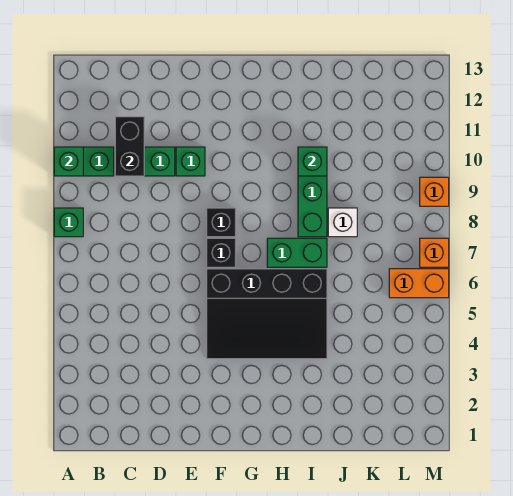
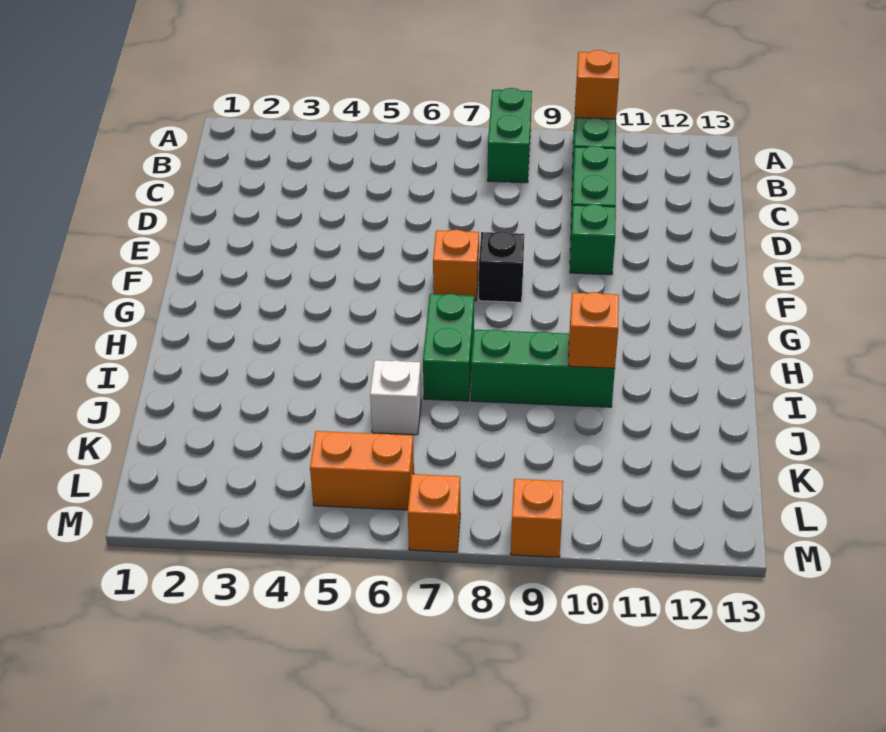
green 1x1 brick [54,208,83,237] -> green 1x2 brick [488,88,532,183]
green 1x1 brick [54,147,83,176] -> orange 1x1 brick [575,50,619,119]
black 1x2 brick [115,117,144,176] -> none
black 3x4 slope [207,269,327,359] -> none
black 1x1 brick [207,238,236,267] -> orange 1x1 brick [433,230,479,301]
green 1x1 brick [298,147,327,176] -> orange 1x1 brick [569,292,619,368]
white 1x1 brick [328,208,357,237] -> white 1x1 brick moved to [370,360,421,435]
orange 1x2 brick [389,269,449,298] -> orange 1x2 brick turned to [310,431,414,510]

